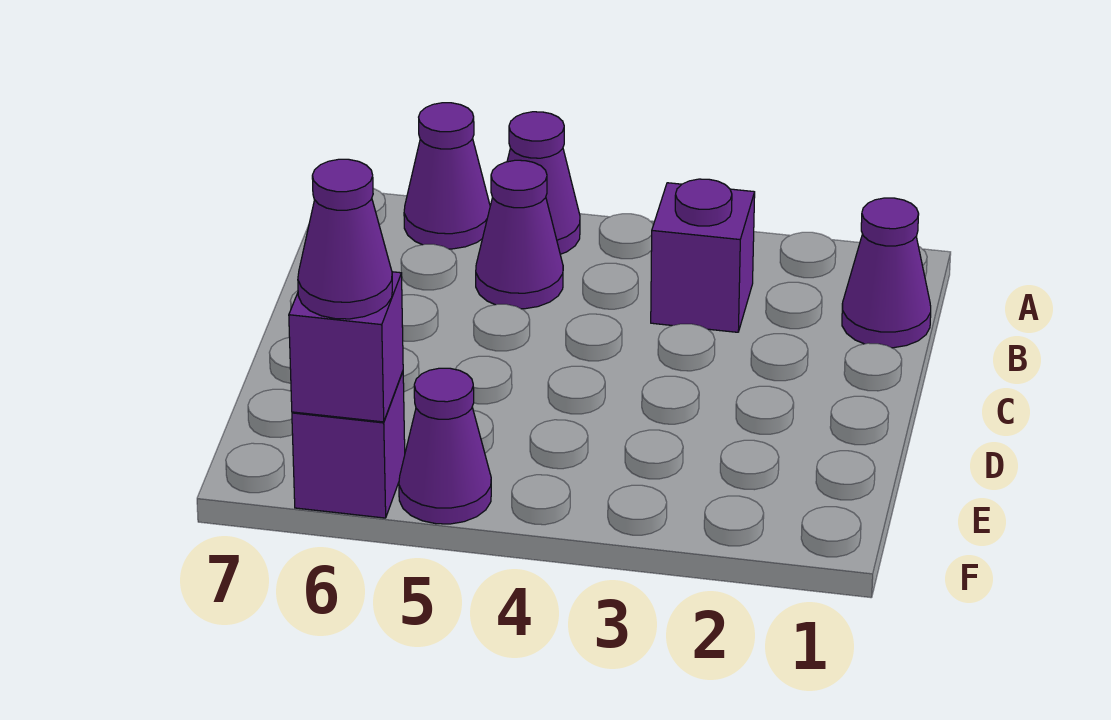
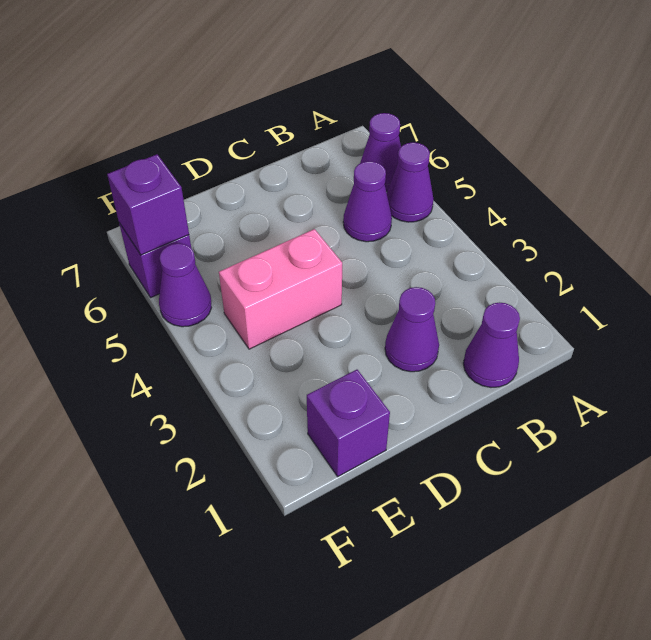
purple 1x1 brick [651,179,755,332] -> purple 1x1 brick moved to [307,370,390,476]
none -> pink 1x2 brick [219,229,342,349]
purple 1x1 cone [298,159,392,319] -> purple 1x1 cone moved to [385,287,439,372]

